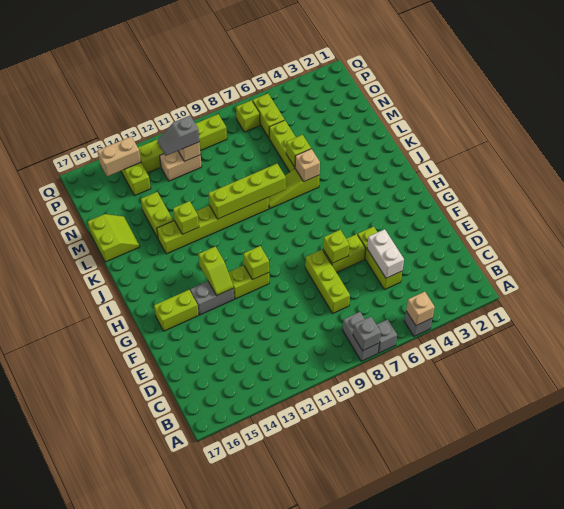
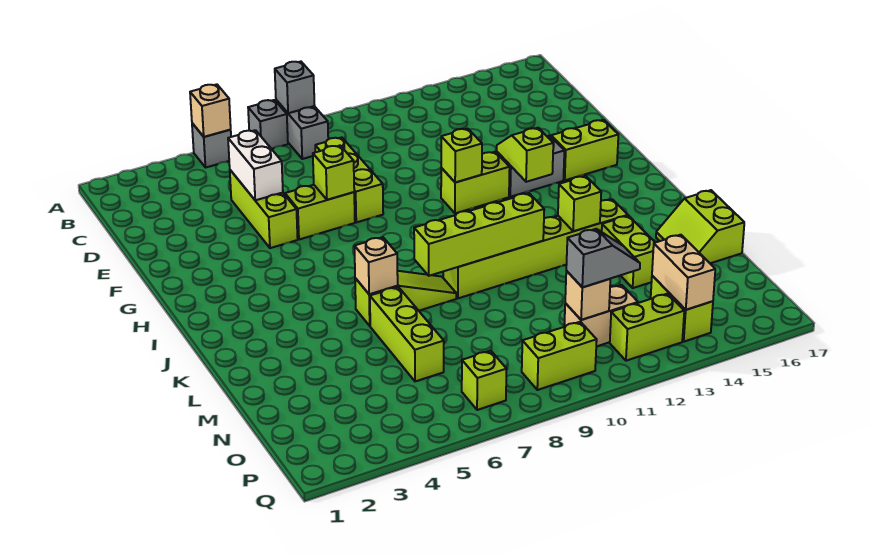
lime 1x1 brick [286,135,311,167] -> none
lime 1x2 brick [253,94,284,138] -> none
tan 1x2 brick [97,136,141,176] -> tan 1x2 brick turned to [652,235,715,310]

